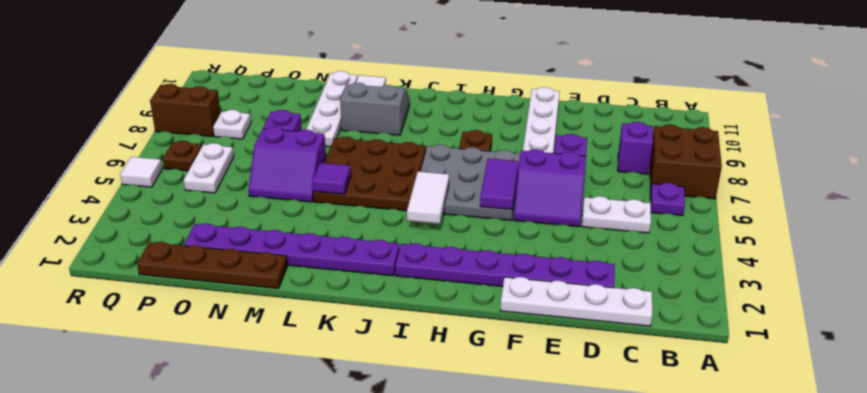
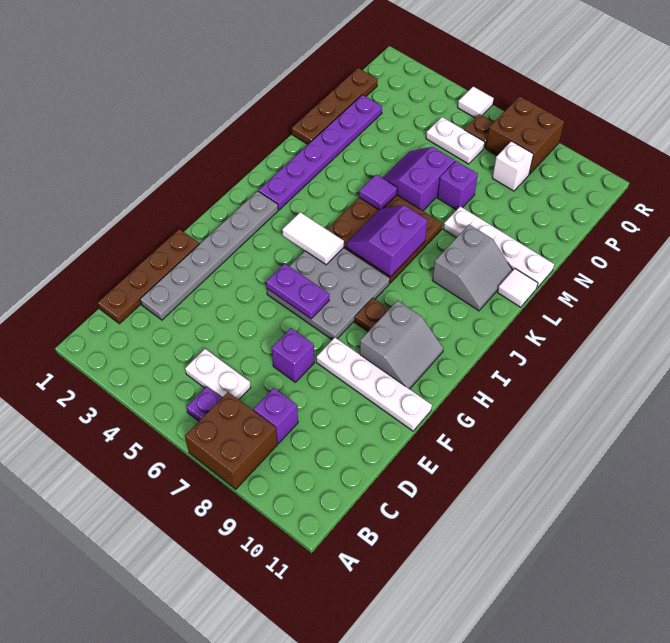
white 1x4 plate [500,277,652,326] -> brown 1x4 plate [97,229,199,324]
white 1x2 plate [582,196,651,233] -> white 1x2 plate turned to [185,349,251,400]
purple 1x6 plate [395,243,615,288] -> grey 1x6 plate [140,191,278,320]
purple 2x2 slope [514,149,586,227] -> purple 2x2 slope moved to [346,205,428,277]
purple 1x2 tile [480,159,519,210] -> purple 1x2 plate [266,264,329,319]
none -> grey 2x2 slope [360,301,443,389]
white 1x1 plate [213,110,251,139] -> white 1x1 brick [492,141,533,191]
brown 1x2 brick [150,84,221,137] -> brown 2x2 brick [486,96,564,174]

